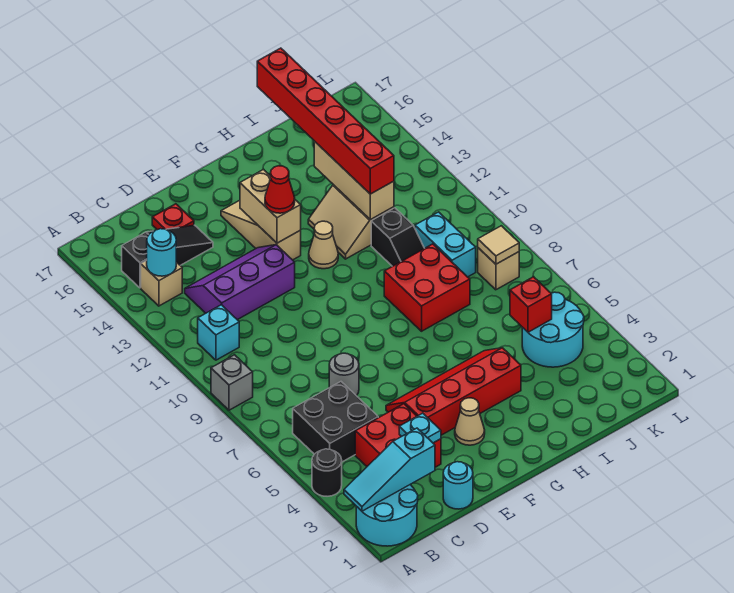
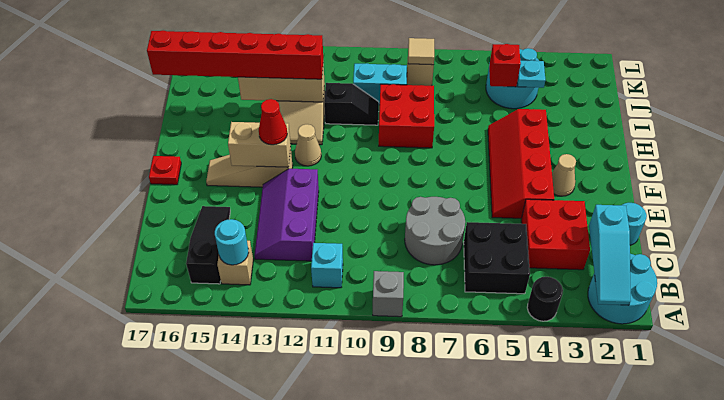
cyan 1x1 plate [399,413,441,443] -> cyan 1x1 plate moved to [517,60,546,88]
grey 1x1 round brick [329,353,359,396] -> grey 2x2 round brick [405,197,465,265]
red 1x1 plate [152,204,194,230] -> red 1x1 plate moved to [149,156,181,185]

